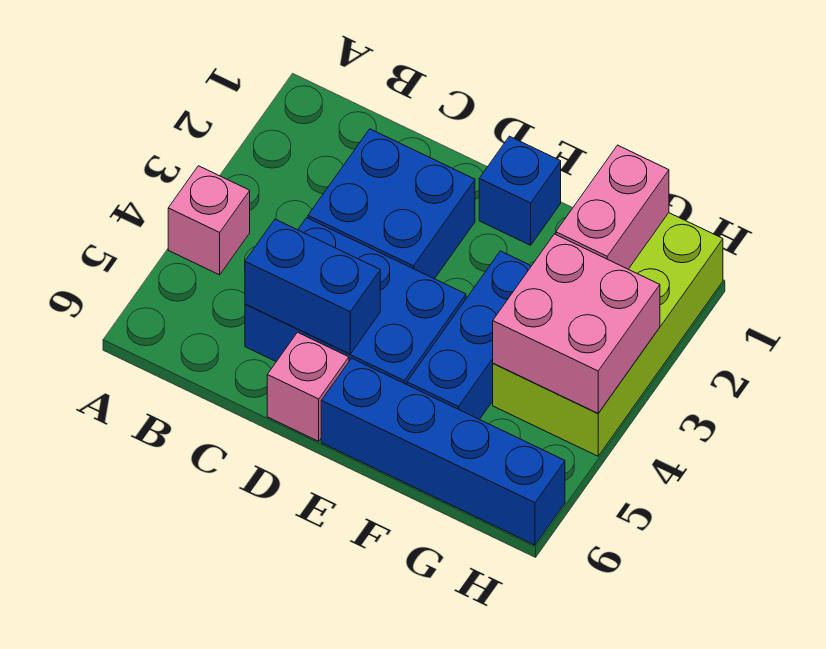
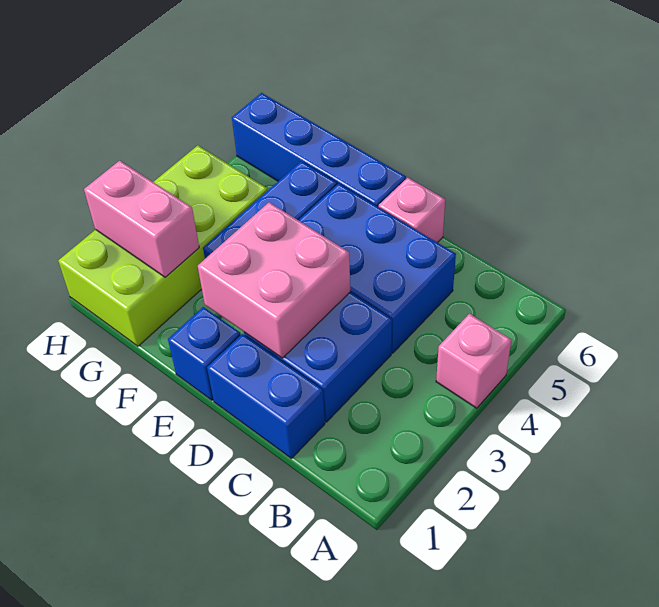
blue 1x2 brick [245,219,380,354] -> blue 1x2 brick moved to [207,334,325,458]
pink 1x2 brick [556,145,669,269] -> pink 1x2 brick turned to [84,161,199,277]
pink 2x2 brick [493,234,660,413] -> pink 2x2 brick moved to [198,202,350,358]

